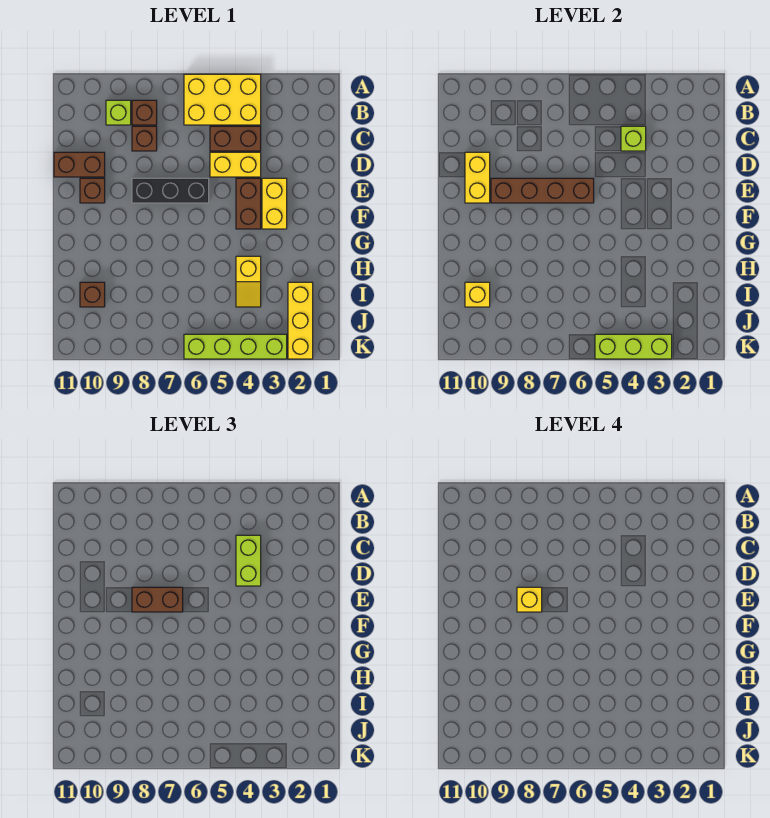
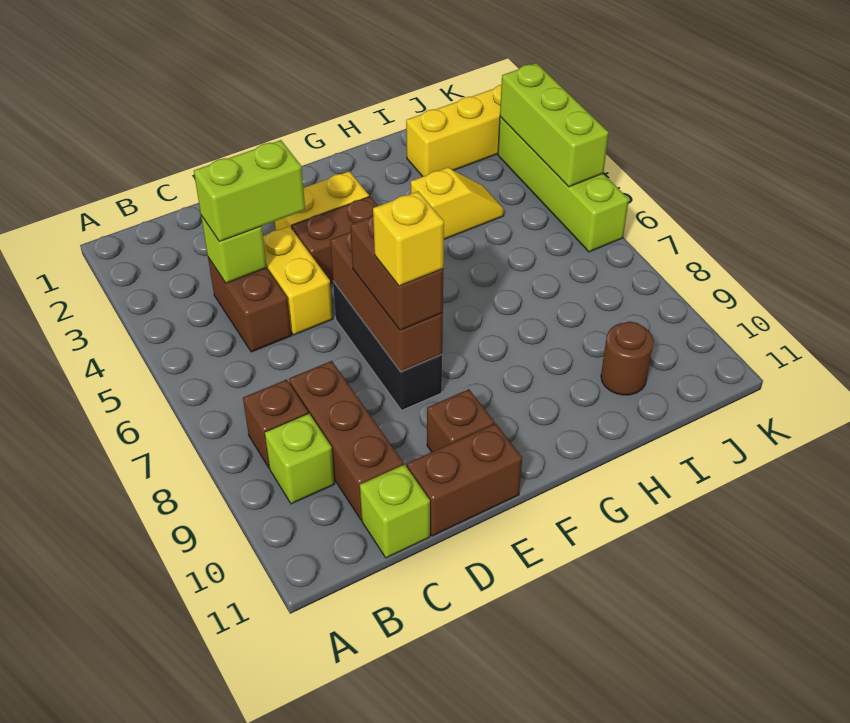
yellow 2x3 brick [184,74,261,125] -> none
brown 1x1 brick [132,126,157,151] -> brown 1x3 brick [289,361,404,520]
none -> lime 1x1 brick [360,464,430,558]
brown 1x2 brick [54,152,105,177] -> brown 1x2 brick turned to [407,424,522,536]
yellow 1x2 brick [465,152,490,203] -> none
brown 1x4 brick [491,178,594,203] -> brown 1x3 brick [330,232,443,372]
brown 1x1 brick [80,282,105,307] -> brown 1x1 round brick [601,322,654,395]
yellow 1x1 brick [465,282,490,307] -> none

